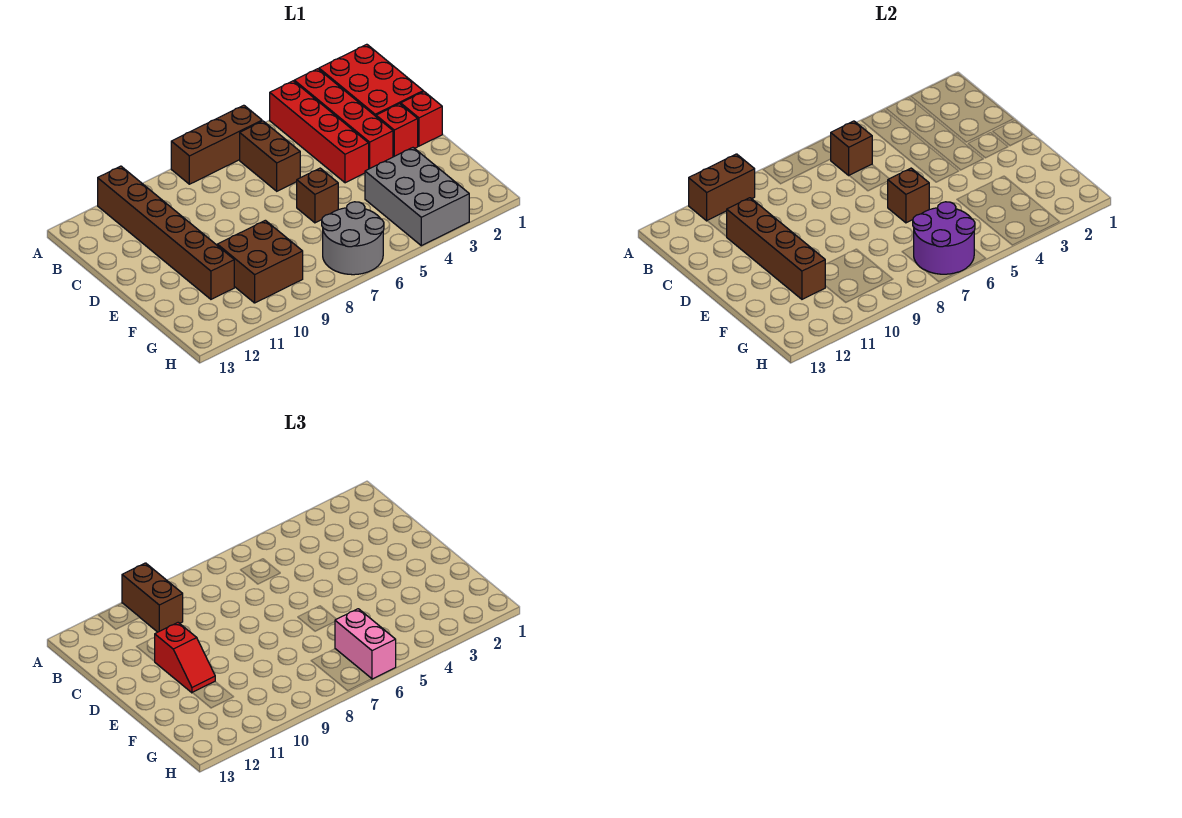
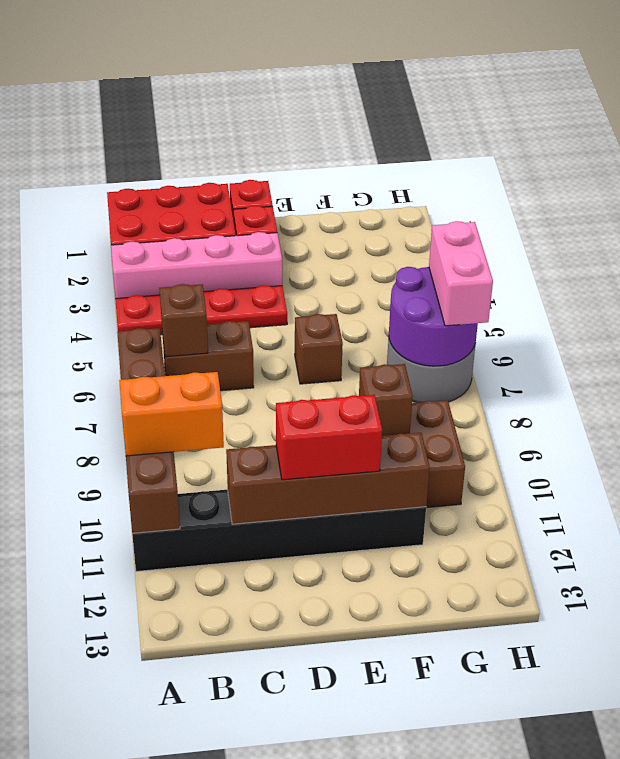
red 1x4 brick [294,69,393,169] -> pink 1x4 brick [111,232,282,299]
red 1x4 brick [270,81,369,183] -> red 1x4 plate [115,285,287,335]
brown 1x2 brick [122,563,183,632] -> orange 1x2 brick [119,372,224,456]
brown 1x6 brick [98,166,234,299] -> black 1x6 brick [132,490,426,572]
red 1x2 slope [154,623,215,693] -> red 1x2 brick [276,395,382,480]
brown 1x1 brick [888,168,929,223] -> brown 1x1 brick moved to [359,364,413,436]
grey 2x3 brick [365,148,469,246] -> none
pink 1x2 brick [335,609,396,679] -> pink 1x2 brick turned to [429,221,493,326]

